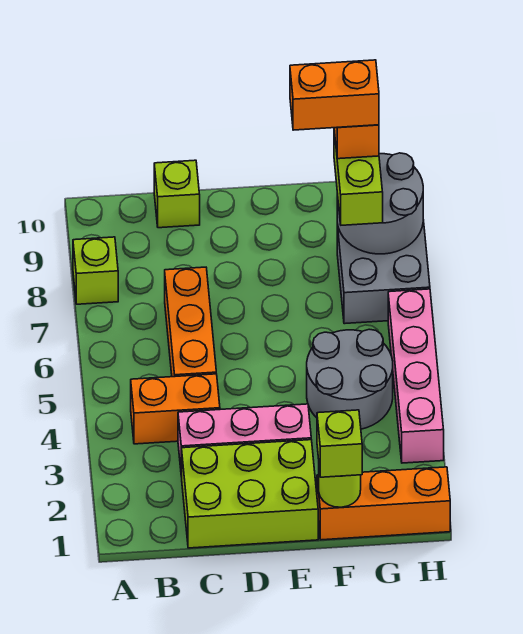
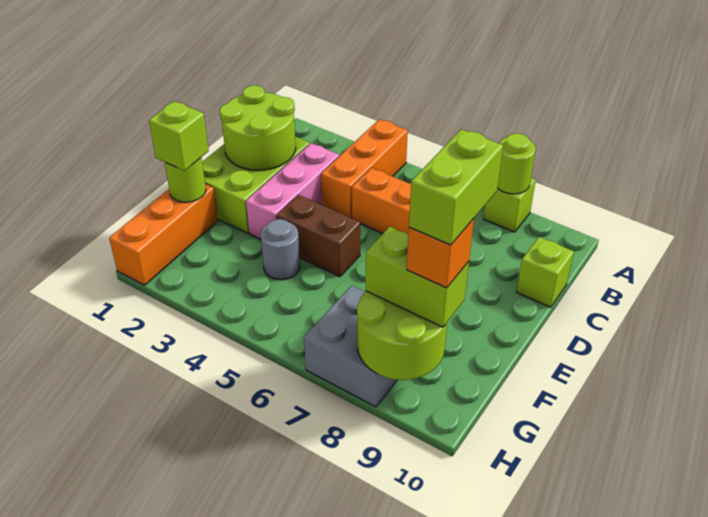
none -> lime 1x1 round brick [498,133,536,194]
orange 1x2 brick [131,374,220,444] -> orange 1x3 brick [321,119,408,218]
none -> lime 2x2 round brick [220,85,296,170]
none -> brown 1x2 brick [277,195,360,277]
grey 2x2 round brick [307,329,393,429] -> grey 1x1 round brick [261,219,300,280]
orange 1x2 brick [290,60,379,130] -> lime 1x2 brick [409,129,503,245]
grey 2x2 round brick [337,153,423,254] -> lime 2x2 round brick [357,291,447,380]
pink 1x4 brick [388,289,444,463] -> none

